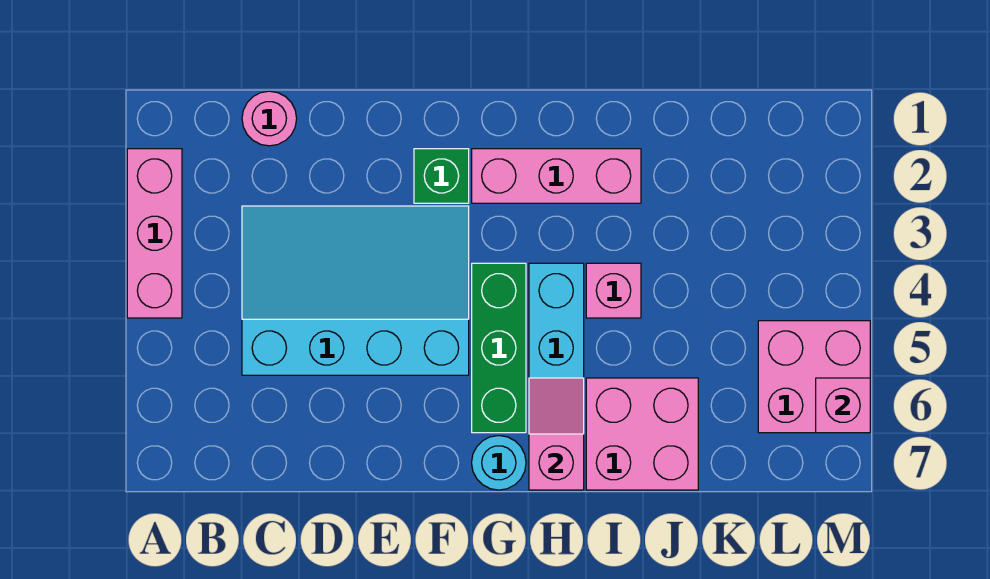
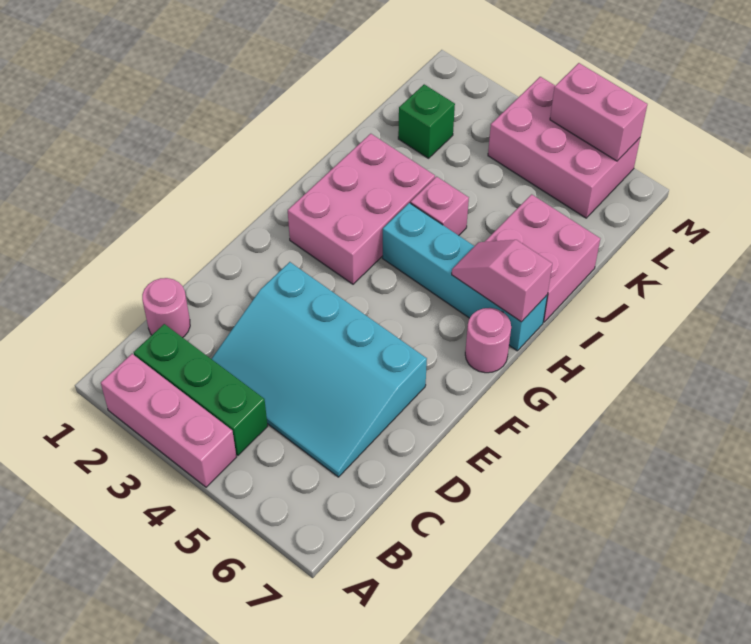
cyan 3x4 slope [242,206,469,375] -> cyan 3x4 slope turned to [212,262,427,477]
green 1x1 brick [414,149,469,203] -> green 1x1 brick moved to [398,84,455,158]
pink 1x3 brick [472,149,641,203] -> pink 2x3 brick [288,134,435,284]
green 1x3 brick [472,263,526,433] -> green 1x3 brick moved to [134,324,268,455]
cyan 1x1 round brick [472,436,526,490] -> pink 1x1 round brick [465,308,511,373]
pink 2x2 brick [758,321,870,433] -> pink 2x3 brick [488,77,640,218]
pink 1x1 brick [816,378,870,433] -> pink 1x2 brick [550,63,647,161]

